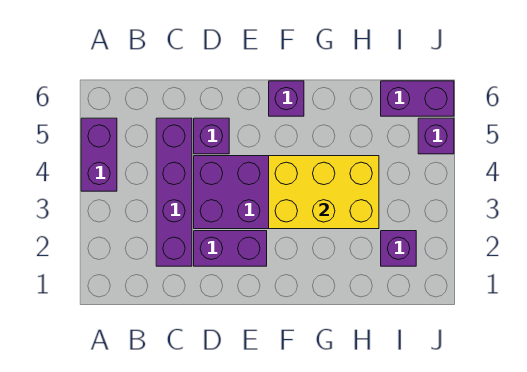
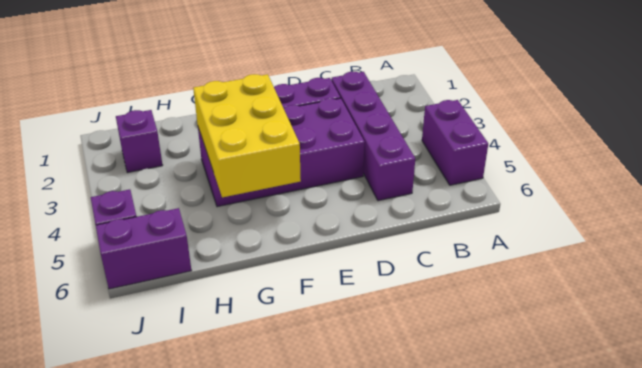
purple 1x1 brick [194,118,229,154] -> none
yellow 2x3 brick [269,156,379,229] -> yellow 2x3 brick turned to [193,74,301,197]
purple 1x1 brick [269,81,304,116] -> none

